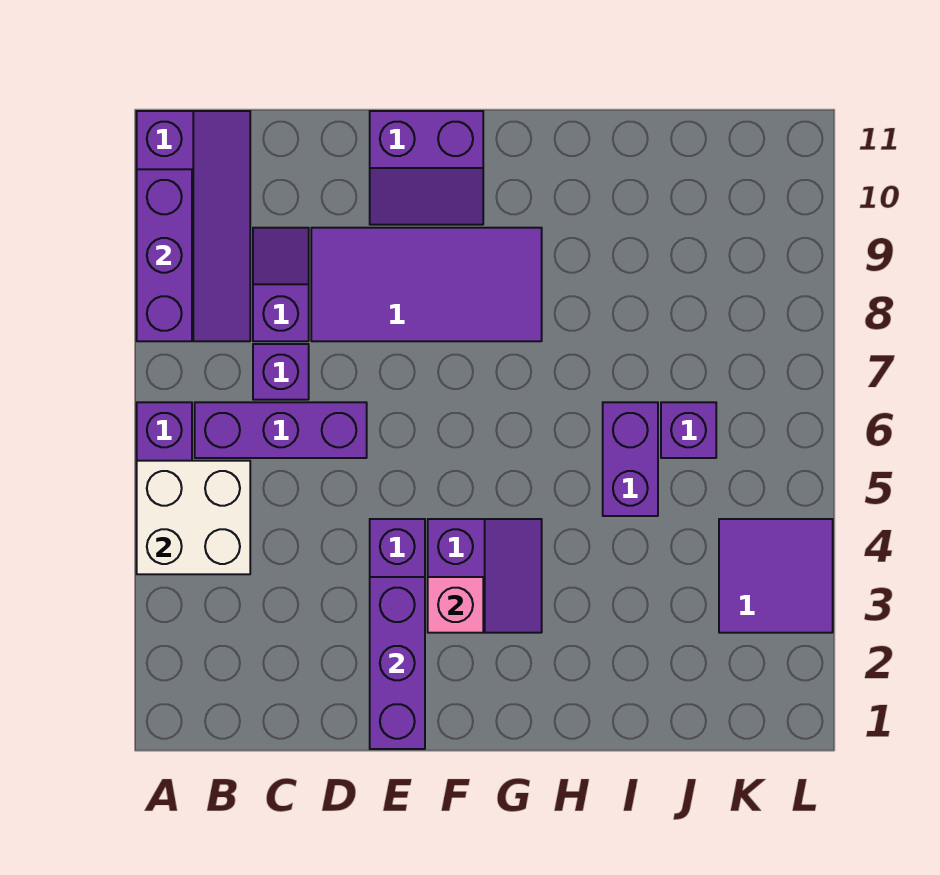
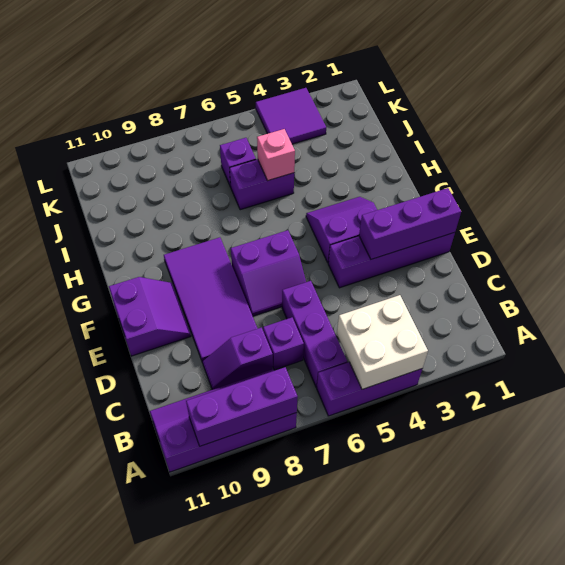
none -> purple 2x2 slope [231,230,306,316]
pink 1x1 brick [428,577,483,633] -> pink 1x1 brick moved to [257,129,295,181]

